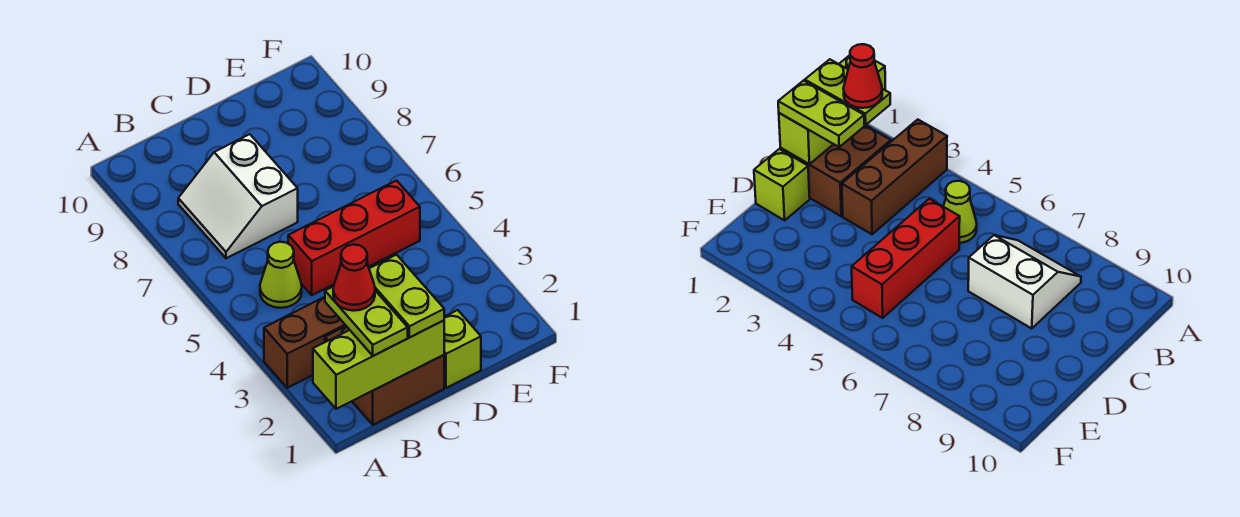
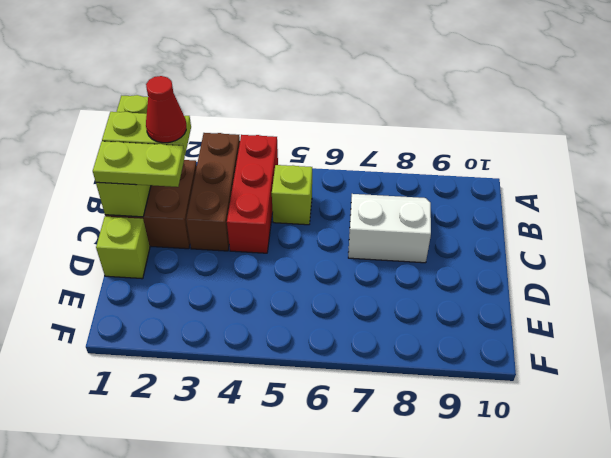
lime 1x1 cone [260,242,302,308] -> lime 1x1 brick [272,165,312,225]
red 1x3 brick [288,180,420,295] -> red 1x3 brick moved to [227,135,278,253]

